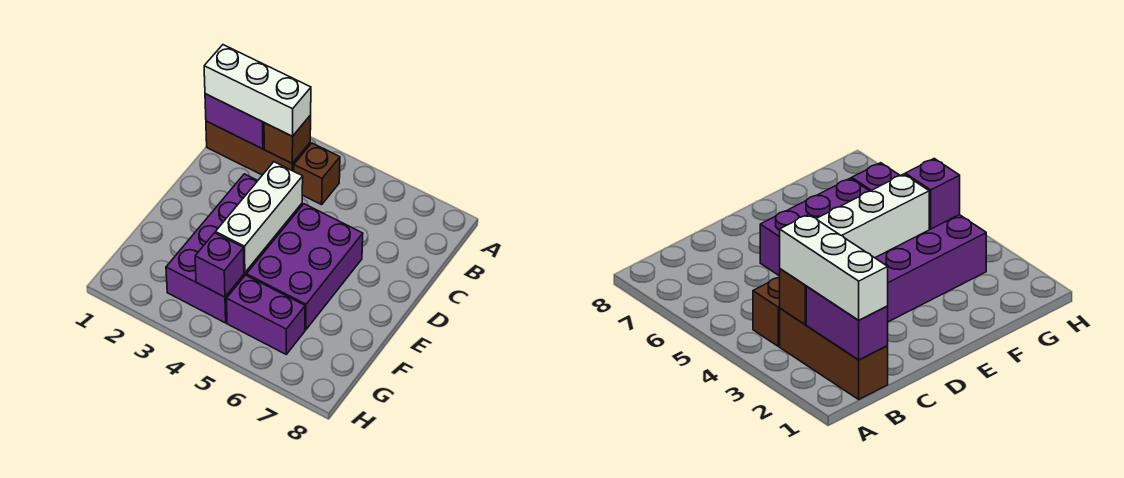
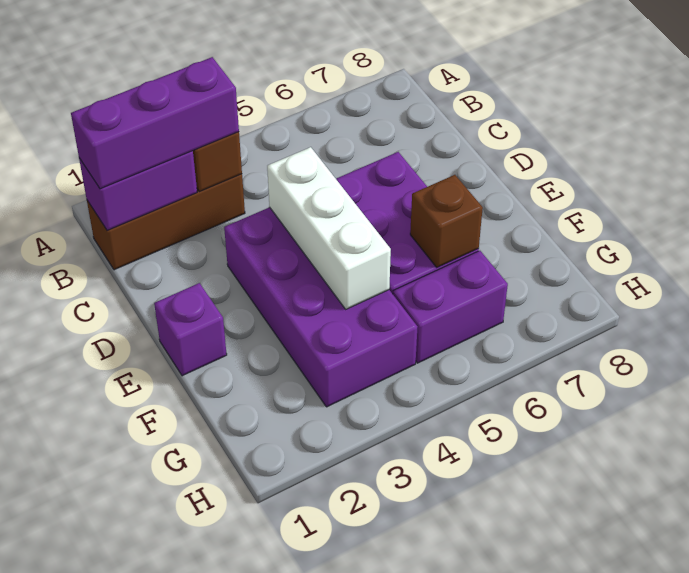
white 1x3 brick [204,45,311,136] -> purple 1x3 brick [71,57,239,189]
brown 1x1 brick [294,143,340,205] -> brown 1x1 brick moved to [410,175,483,267]
purple 1x1 brick [195,233,244,297] -> purple 1x1 brick moved to [154,283,227,376]

